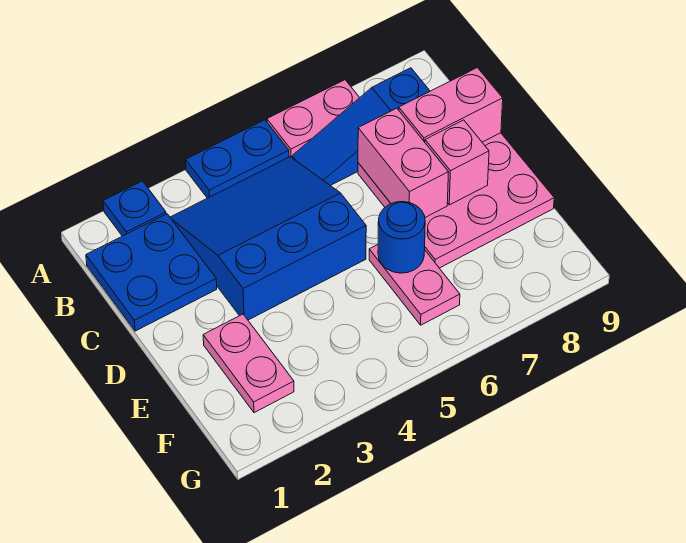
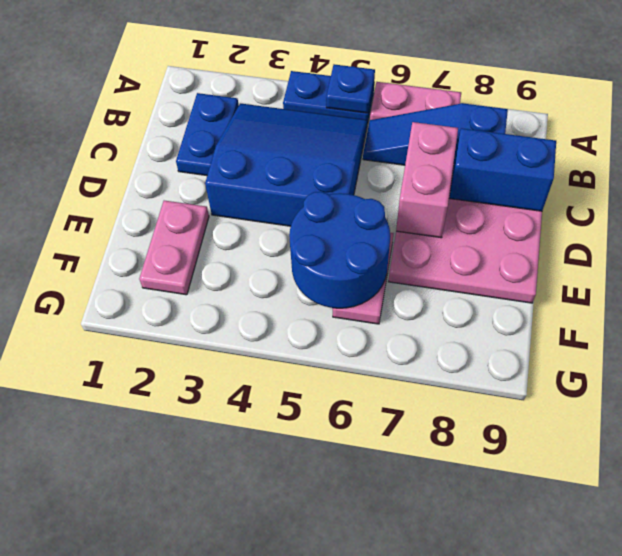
blue 1x1 plate [103,181,166,236] -> blue 1x1 plate moved to [326,64,375,113]
blue 2x2 plate [86,214,217,331] -> blue 1x2 plate [176,93,239,176]
pink 1x2 brick [399,68,503,142] -> blue 1x2 brick [450,128,556,211]
pink 1x1 brick [425,120,489,205] -> none
blue 1x1 round brick [378,202,425,273] -> blue 2x2 round brick [289,192,390,308]

